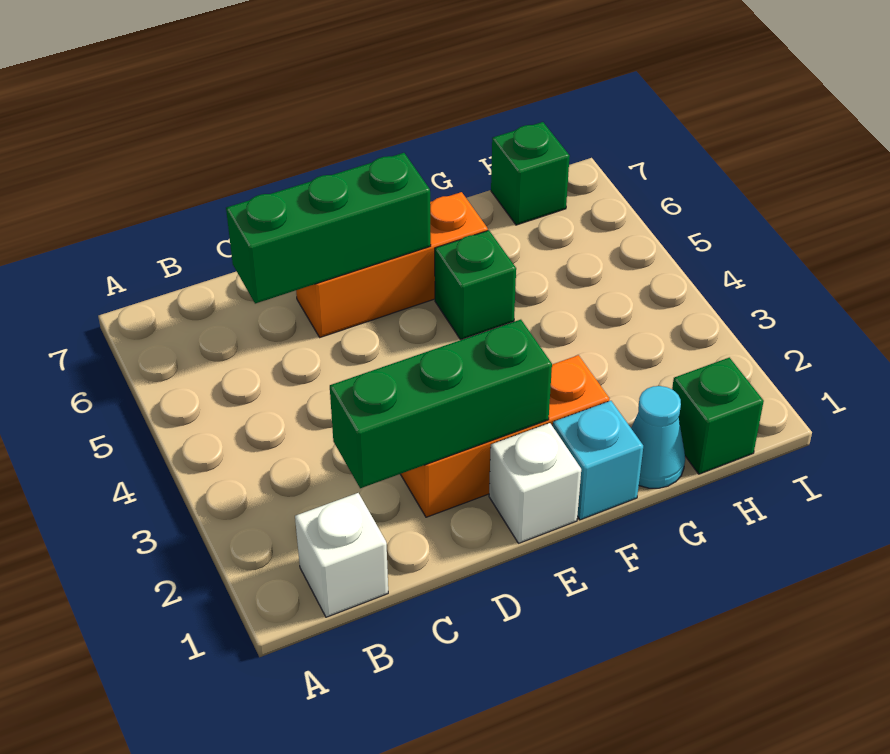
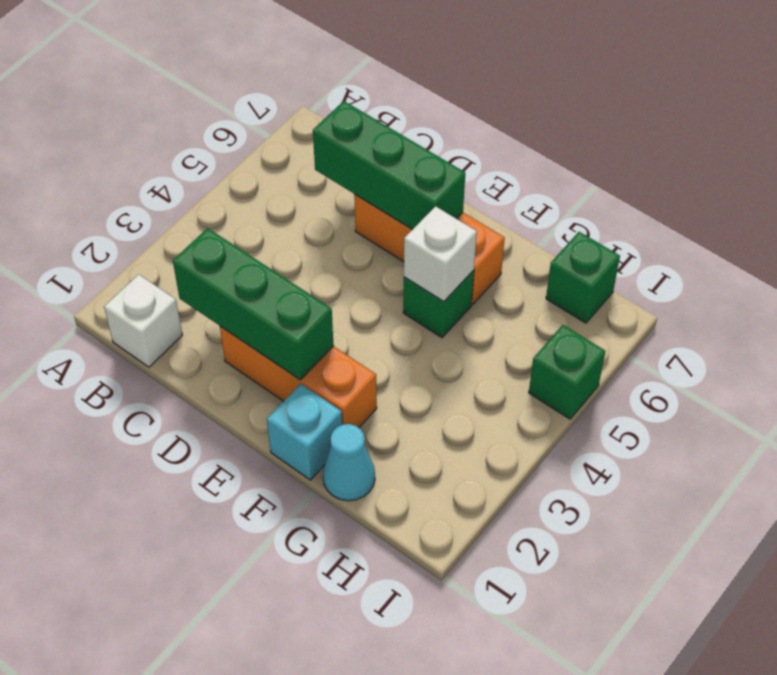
white 1x1 brick [489,423,581,543] -> white 1x1 brick moved to [404,206,477,302]
green 1x1 brick [672,358,764,474] -> green 1x1 brick moved to [529,325,605,419]

